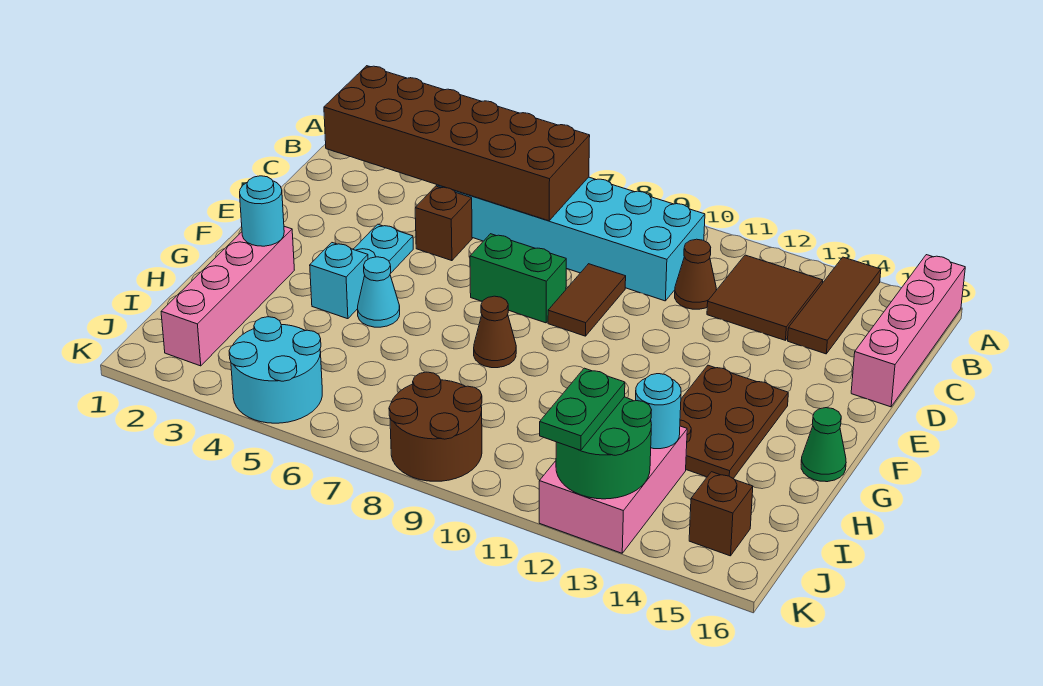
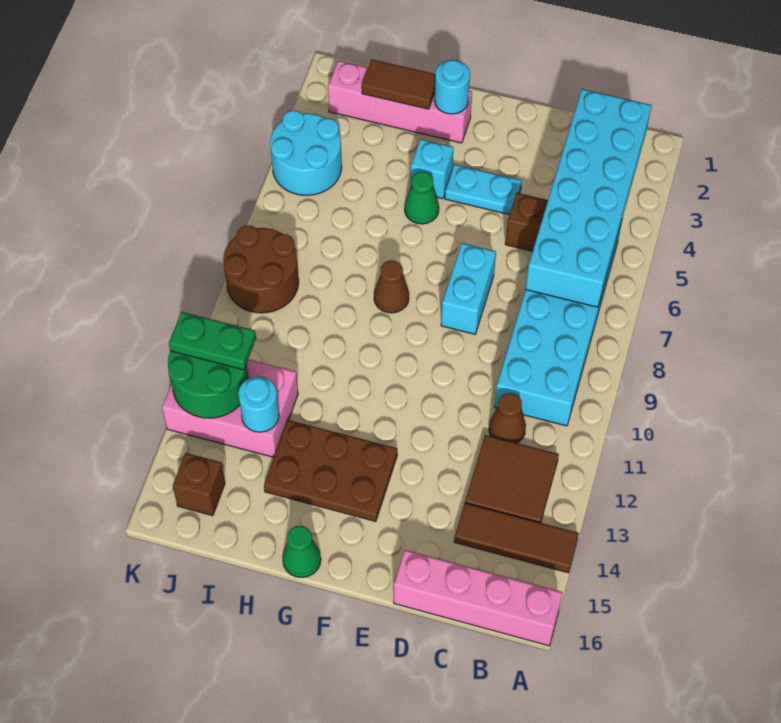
brown 2x6 brick [324,66,590,221] -> cyan 2x6 brick [526,89,652,307]
brown 1x2 tile [548,264,626,336] -> brown 1x2 tile moved to [362,60,435,109]
green 1x2 brick [470,234,566,323] -> cyan 1x2 brick [441,243,496,334]
cyan 1x1 cone [357,257,400,327] -> green 1x1 cone [405,172,439,224]

